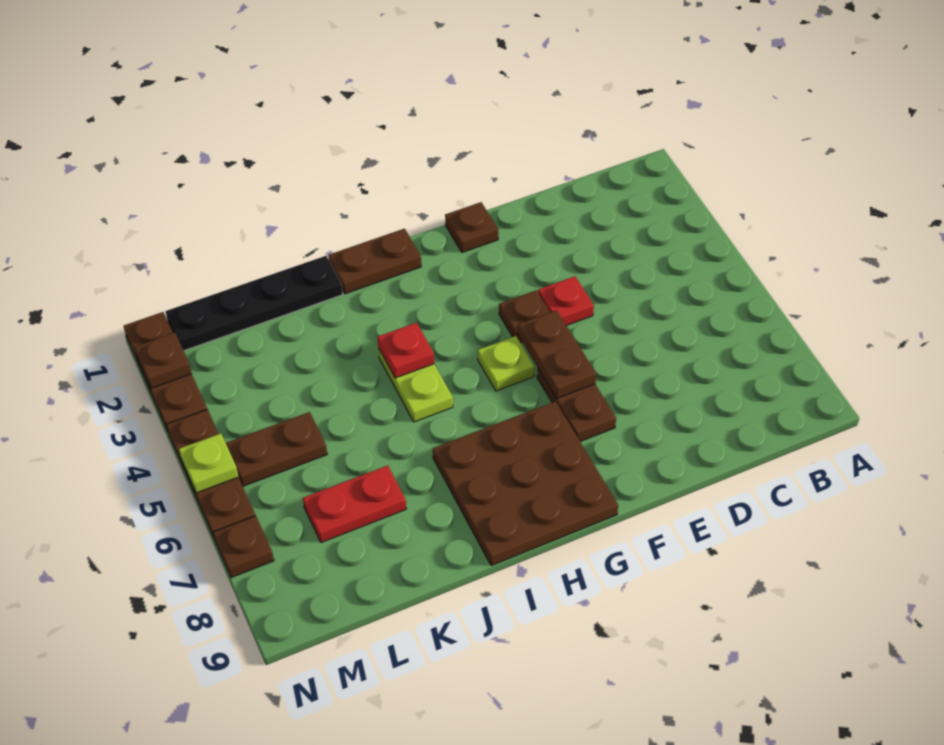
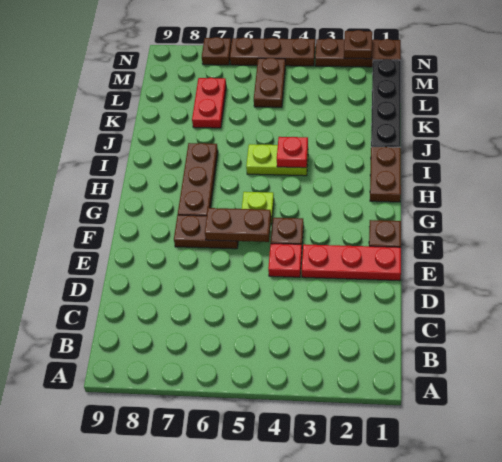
none -> red 1x3 plate [302,244,401,281]
brown 3x3 plate [433,401,618,566] -> brown 1x3 plate [178,143,218,216]
lime 1x1 plate [179,433,238,493] -> none

